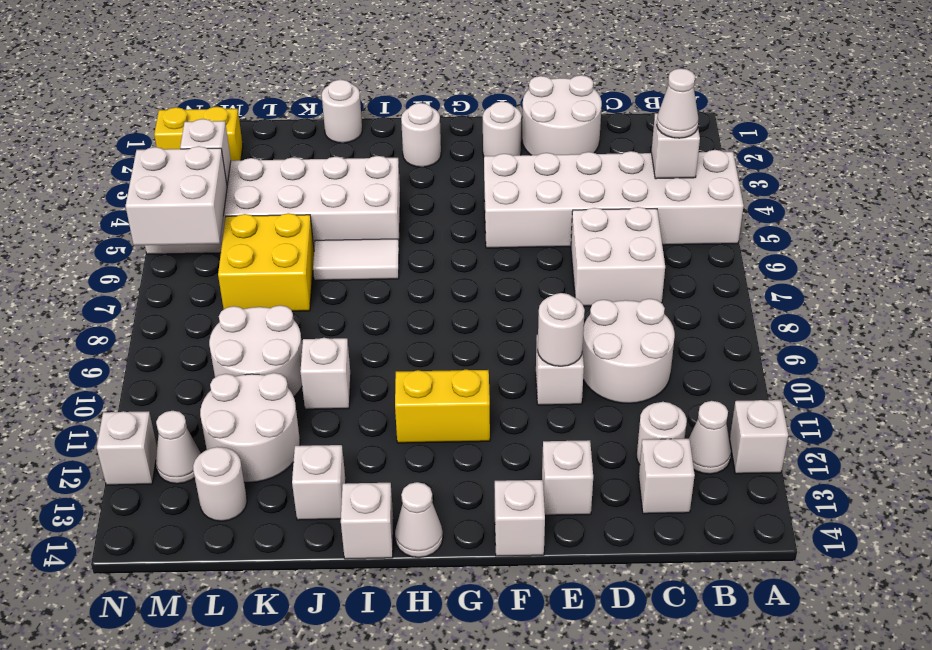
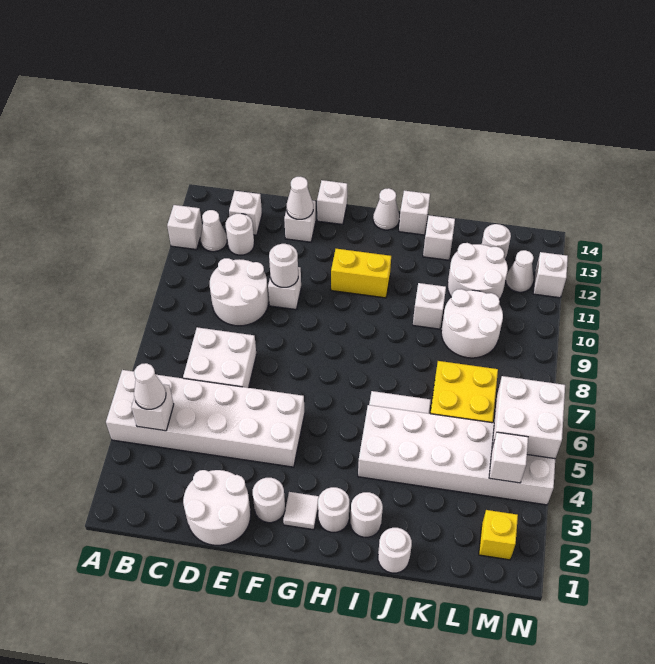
none -> white 1x1 cone [287,177,313,219]
none -> white 1x1 tile [283,492,319,530]
none -> white 1x1 round brick [350,492,383,537]
yellow 1x2 brick [154,107,243,161] -> yellow 1x1 brick [479,510,518,560]

